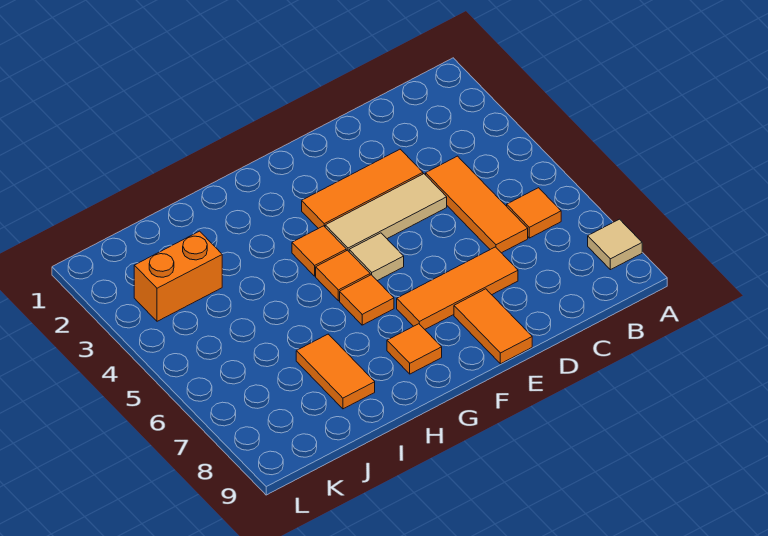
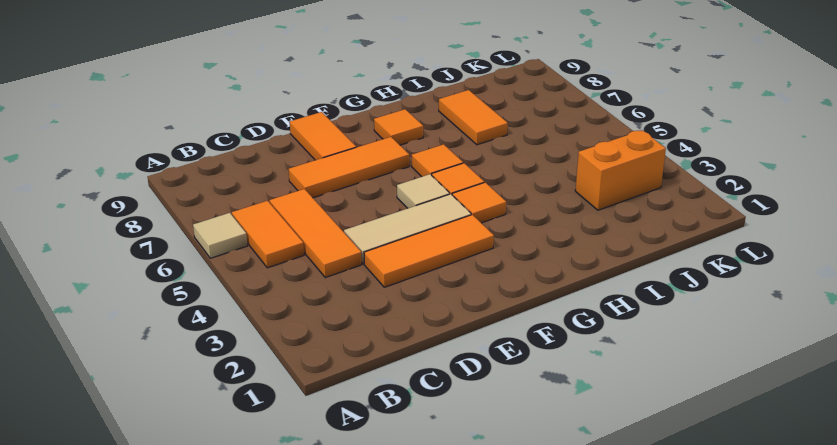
tan 1x1 tile [588,219,642,270] -> tan 1x1 tile moved to [193,213,247,258]
orange 1x1 tile [507,188,561,238] -> orange 1x2 tile [232,201,304,268]

